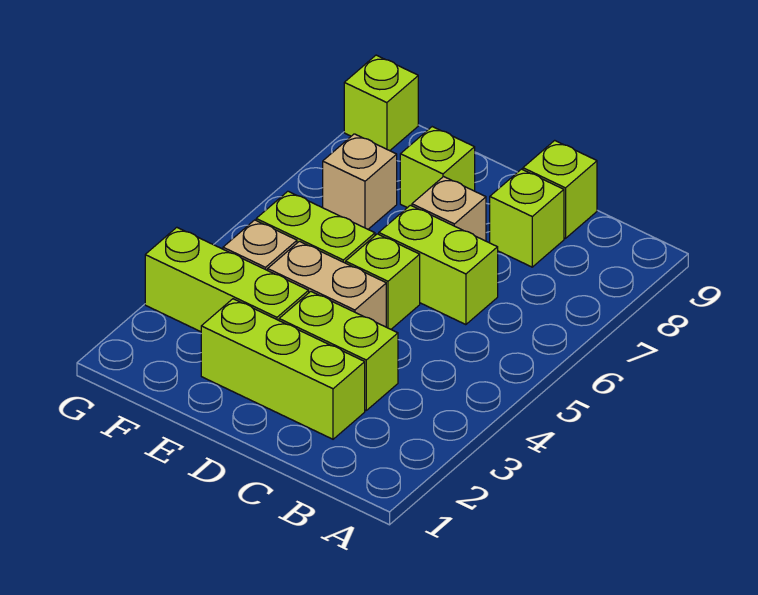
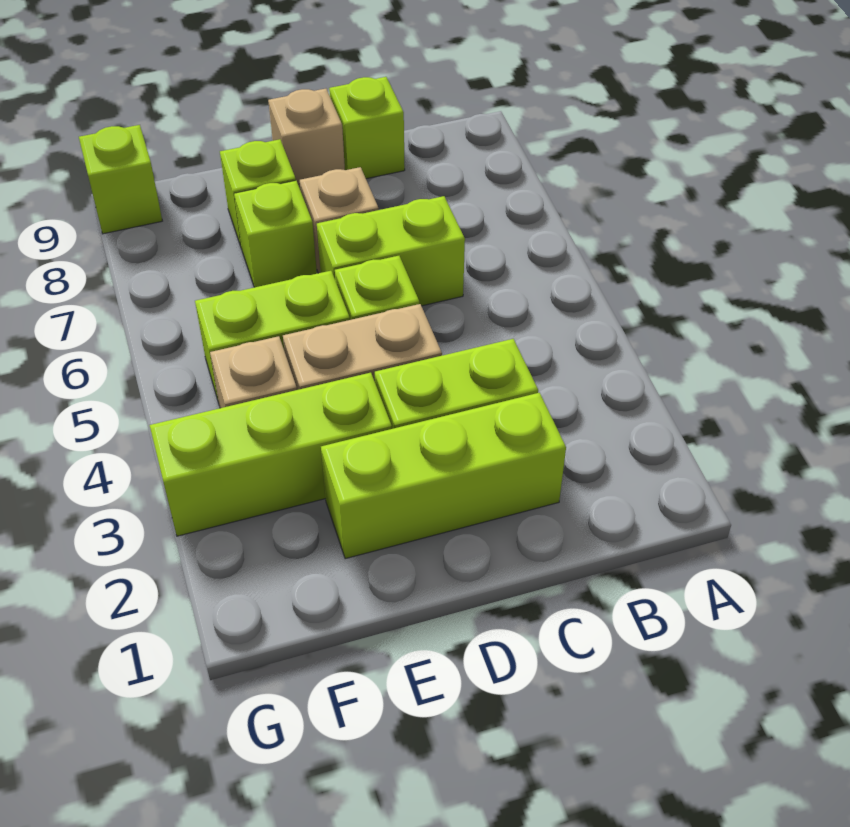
lime 1x1 brick [490,169,564,267] -> lime 1x1 brick moved to [234,181,317,287]
tan 1x1 brick [323,134,397,229] -> tan 1x1 brick moved to [268,89,345,188]

